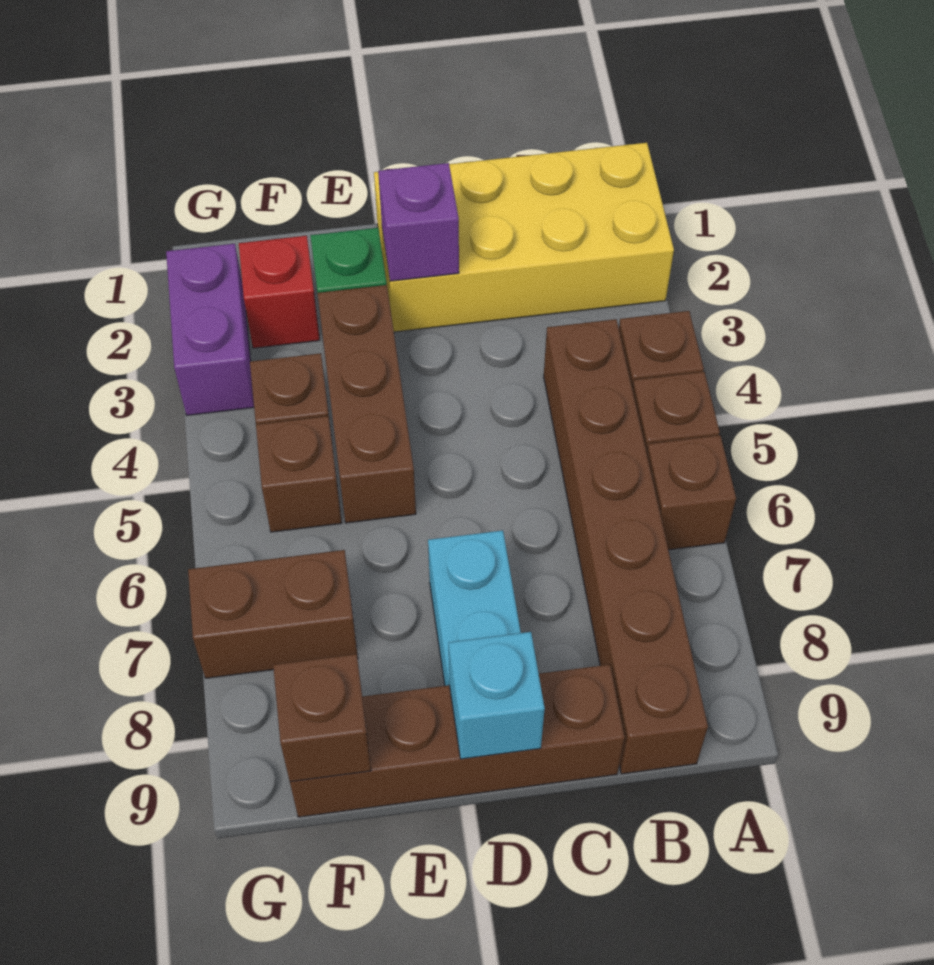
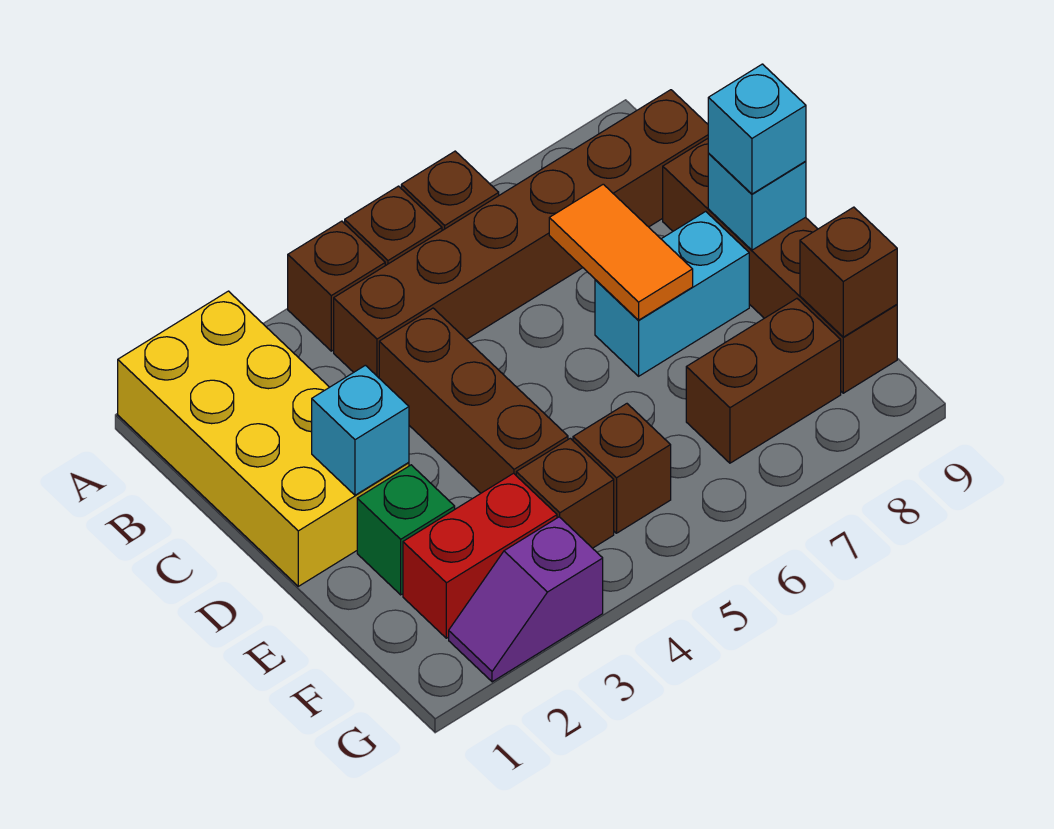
none -> orange 1x2 tile [549,184,693,320]
purple 1x1 brick [378,163,459,281] -> cyan 1x1 brick [312,365,409,495]
none -> cyan 1x1 brick [708,64,806,194]
brown 1x3 brick [318,285,416,523] -> brown 1x3 brick turned to [379,308,568,493]
red 1x1 brick [239,236,320,348] -> red 1x2 brick [403,473,557,638]
brown 1x2 brick [188,550,358,678] -> brown 1x2 brick turned to [686,299,841,463]
purple 1x2 brick [166,244,254,415] -> purple 1x2 slope [449,517,603,682]

